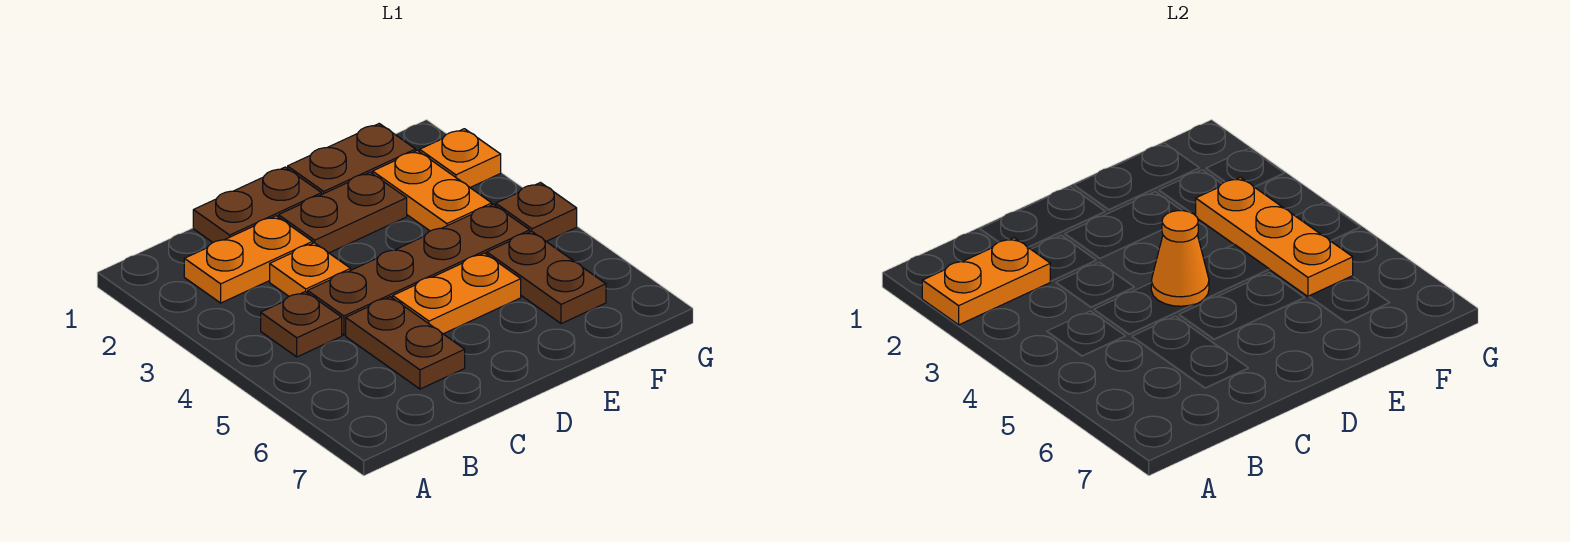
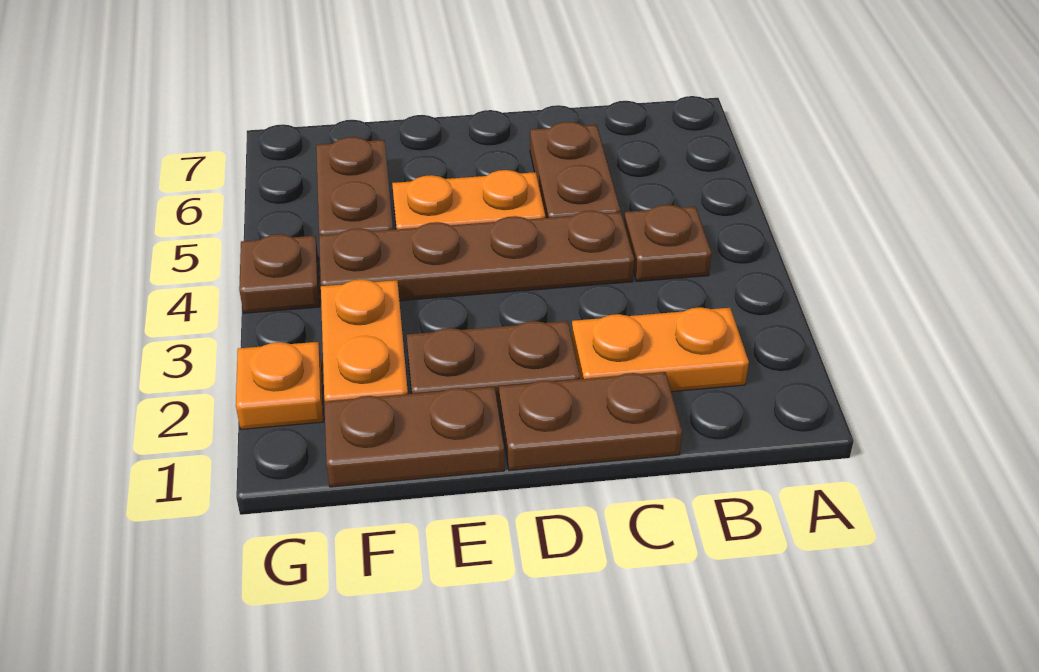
orange 1x2 plate [922,238,1050,325] -> none
orange 1x1 plate [270,243,351,296] -> none
orange 1x1 cone [1151,211,1209,306] -> none
orange 1x3 plate [1196,177,1353,297] -> none

